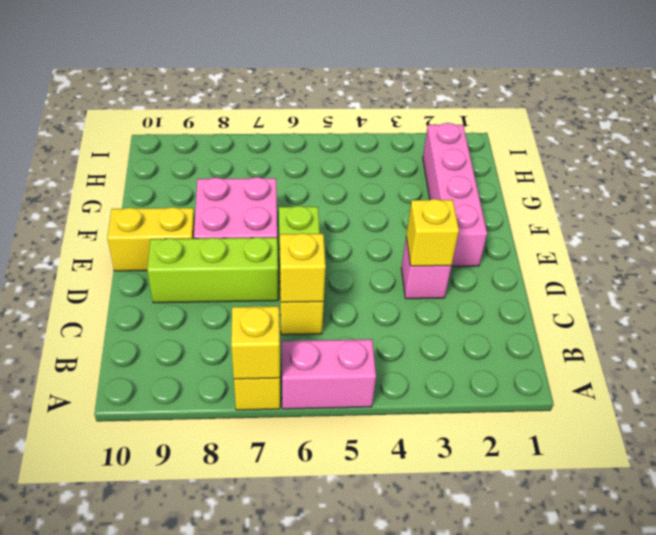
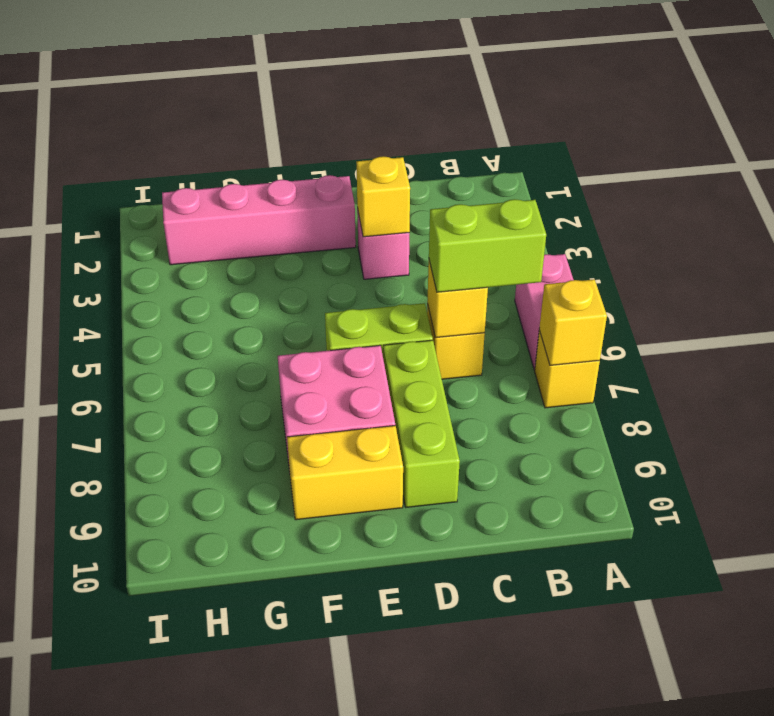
none -> lime 1x2 brick [429,199,546,292]
yellow 1x2 brick [107,207,195,271] -> yellow 1x2 brick turned to [287,426,403,520]

